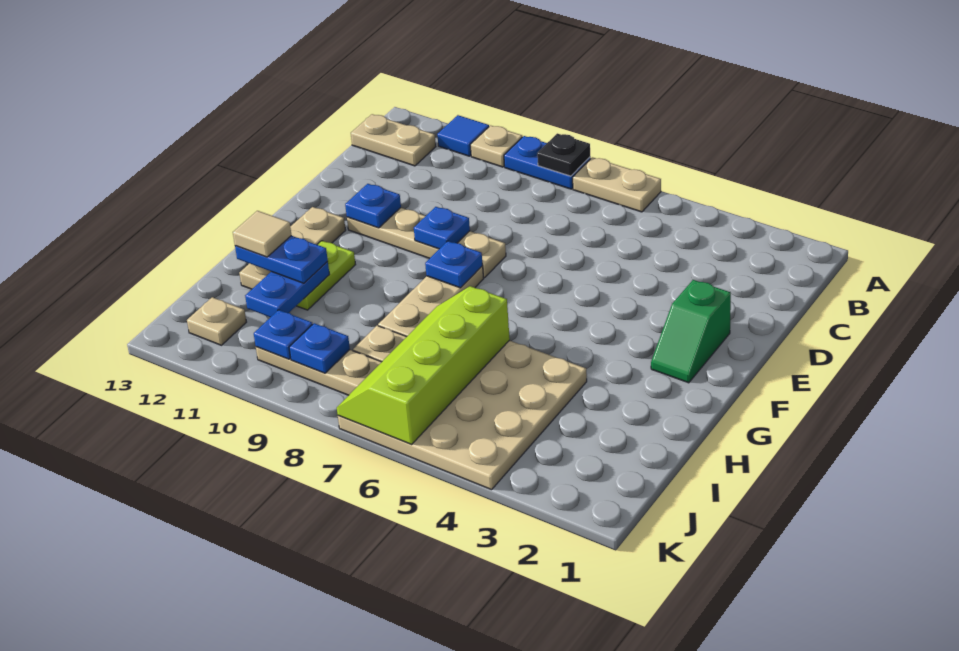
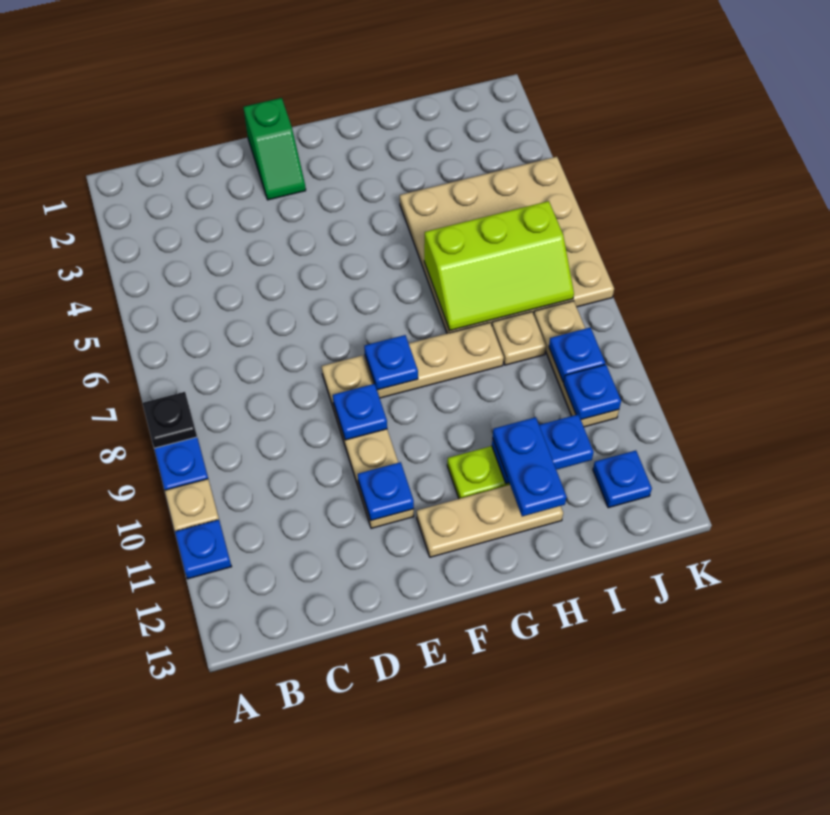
tan 1x2 plate [573,157,661,212] -> none
blue 1x1 tile [437,115,489,156] -> blue 1x1 plate [175,520,232,579]
tan 1x2 plate [351,114,436,166] -> none
green 1x2 slope [651,280,731,383] -> green 1x2 slope turned to [243,98,306,200]
lime 2x4 slope [337,286,510,445] -> lime 2x3 slope [424,201,574,331]
tan 1x1 tile [233,211,291,257] -> none
tan 1x1 plate [187,297,246,345] -> blue 1x1 plate [593,450,652,508]

